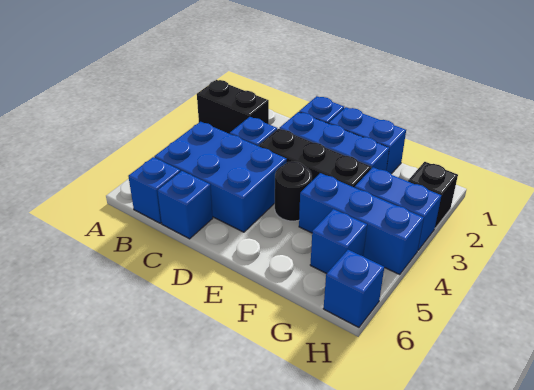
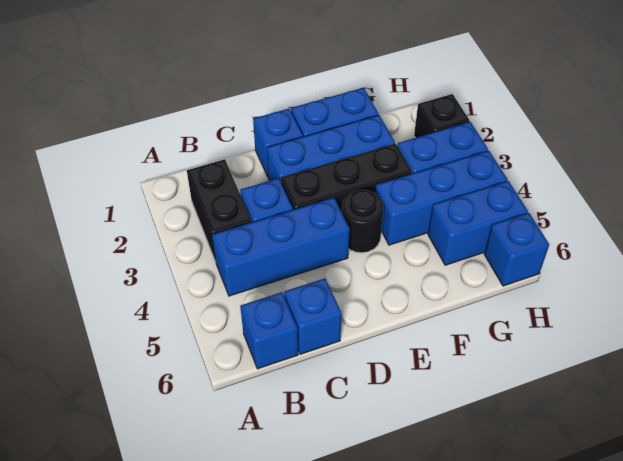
black 1x2 brick [197,80,269,134] -> black 1x2 brick turned to [187,159,252,262]
blue 2x3 brick [154,122,287,232] -> blue 1x3 brick [212,198,350,296]
blue 1x1 brick [310,209,367,274] -> blue 1x2 brick [428,181,528,265]

